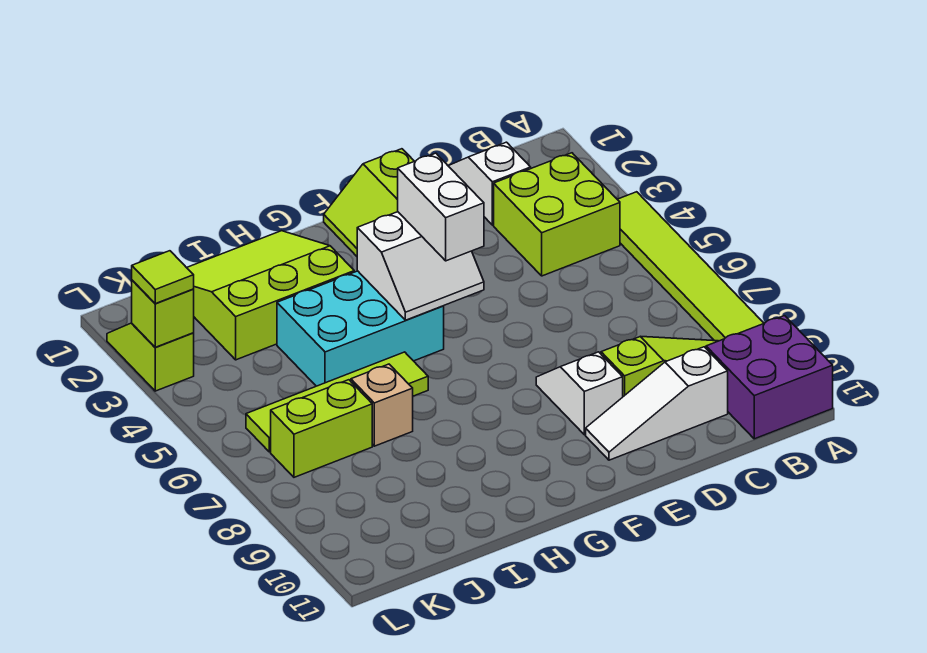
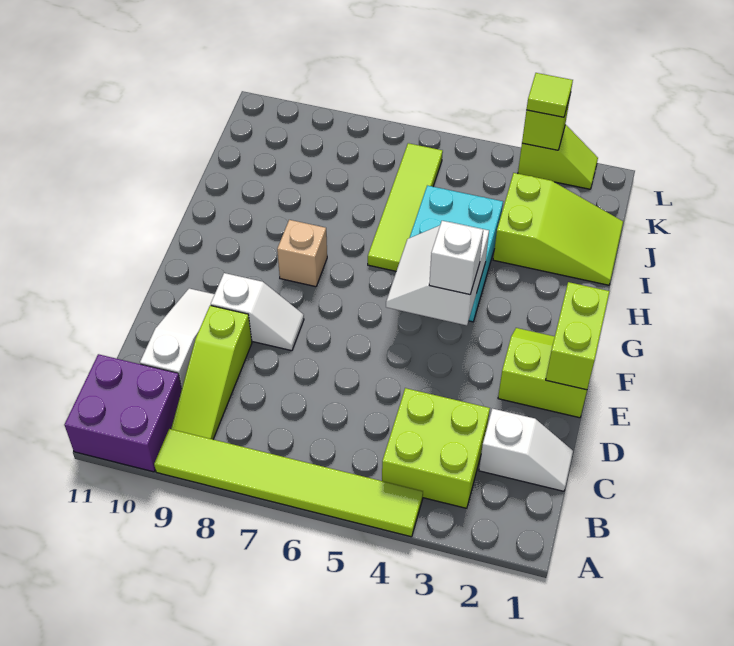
white 1x2 brick [398,153,484,261] -> white 1x1 brick [429,221,483,295]
lime 3x3 slope [187,231,354,360] -> lime 2x3 slope [493,173,623,285]
tan 1x1 brick [351,364,413,446] -> tan 1x1 brick moved to [277,220,327,287]
lime 1x2 brick [271,380,372,477] -> lime 1x2 brick moved to [546,282,610,390]

